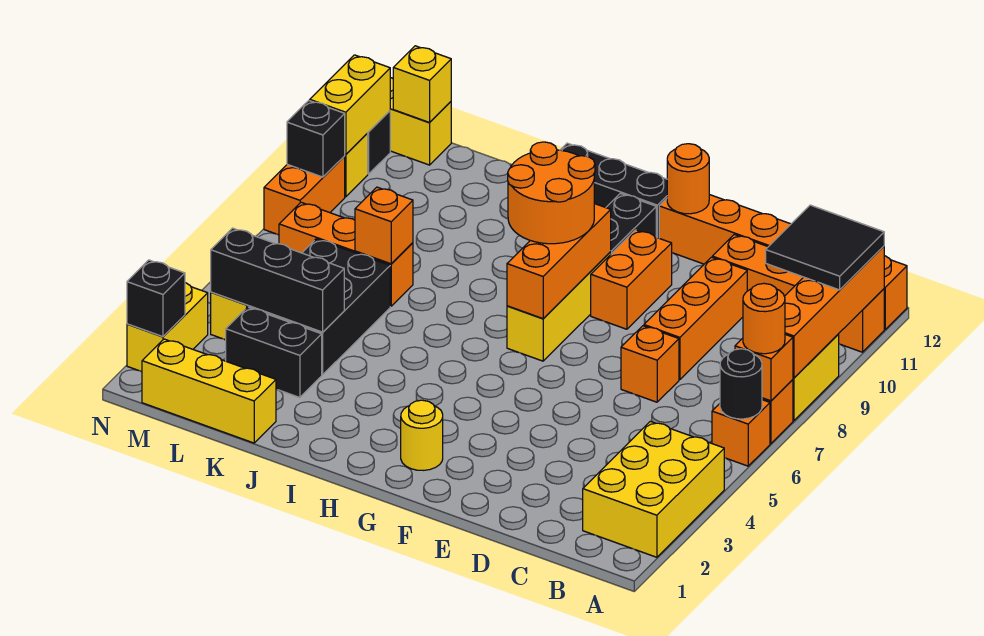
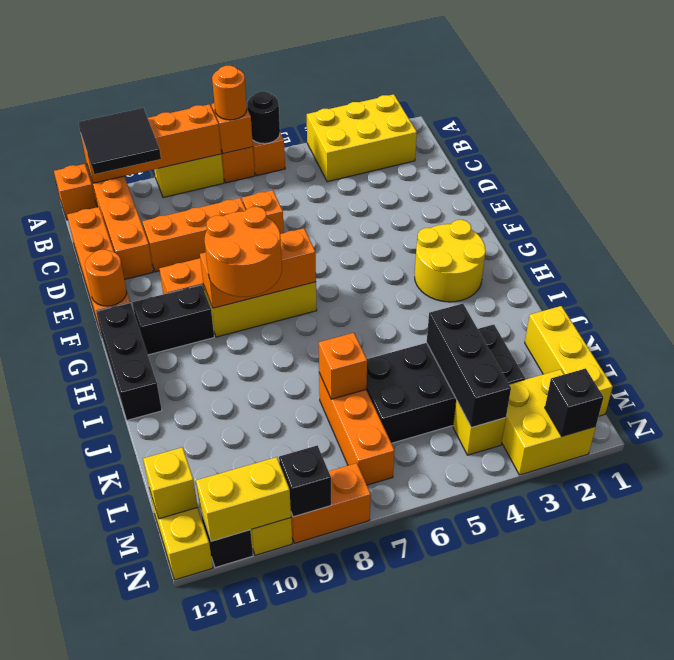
yellow 1x1 round brick [401,400,443,470] -> yellow 2x2 round brick [415,220,486,302]
yellow 1x2 brick [127,283,208,372] -> yellow 2x2 brick [502,370,596,475]

